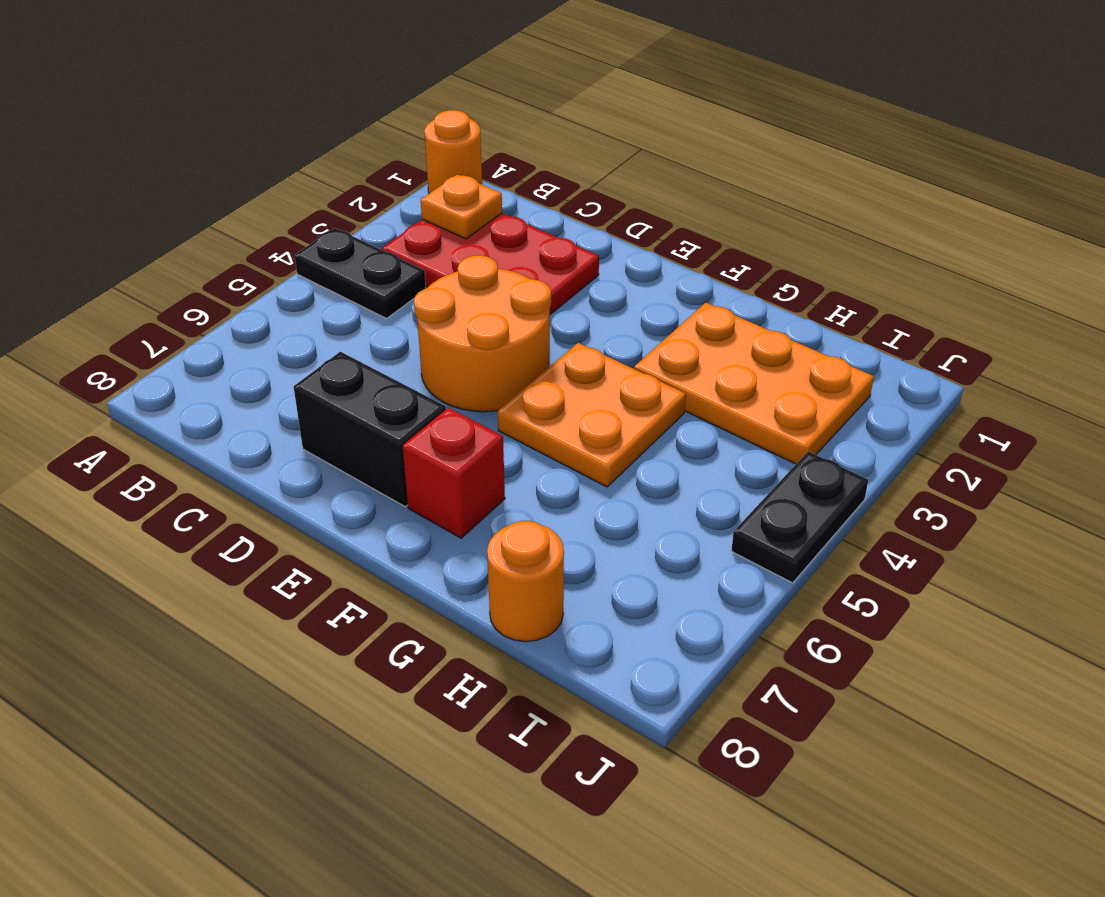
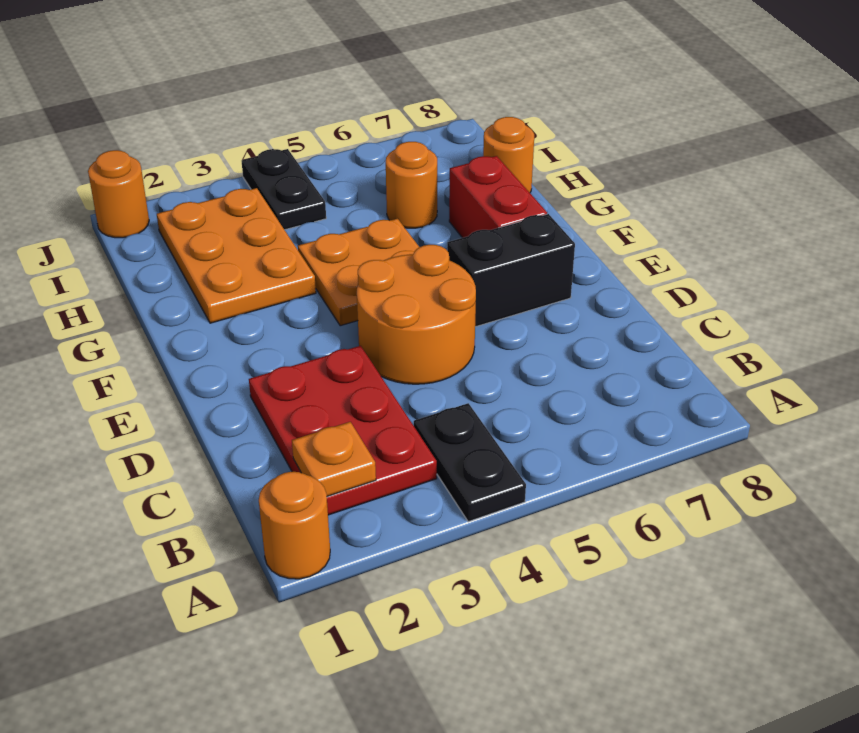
black 1x2 brick [294,352,446,507] -> black 1x2 brick turned to [447,214,575,327]
red 1x1 brick [402,408,505,538] -> red 1x2 brick [449,156,547,238]
none -> orange 1x1 round brick [386,142,437,228]
none -> orange 1x1 round brick [88,150,149,238]
black 1x2 plate [731,451,868,583] -> black 1x2 plate turned to [242,149,326,230]

